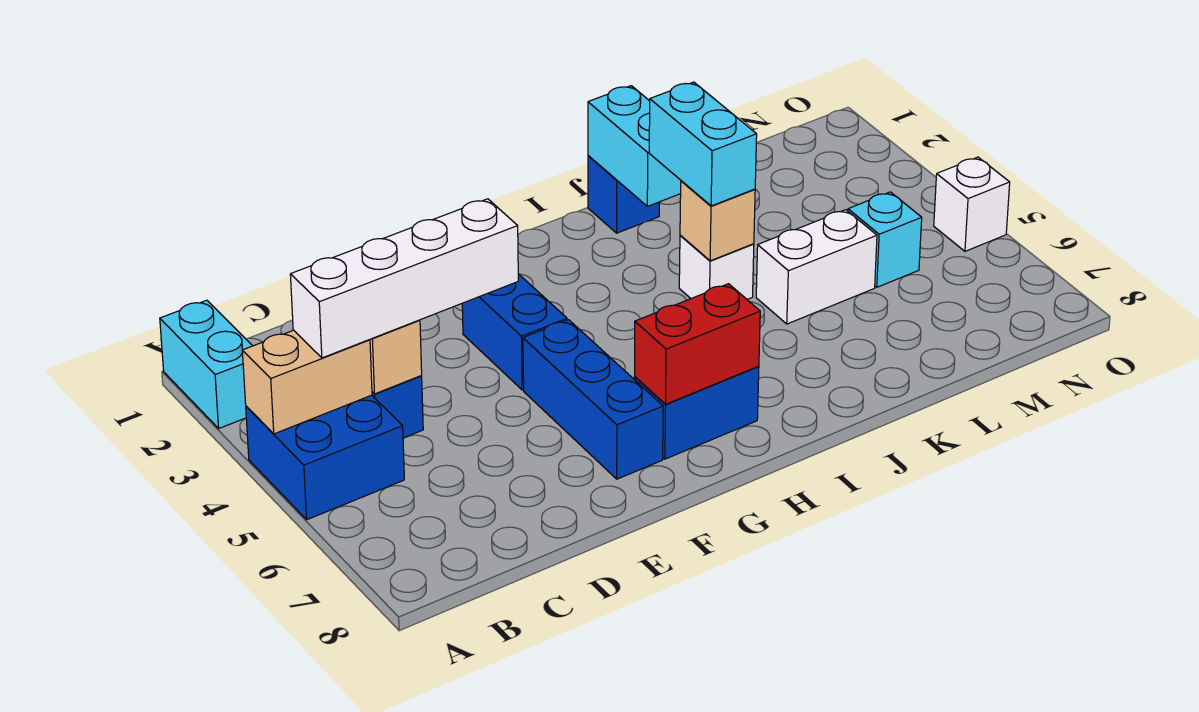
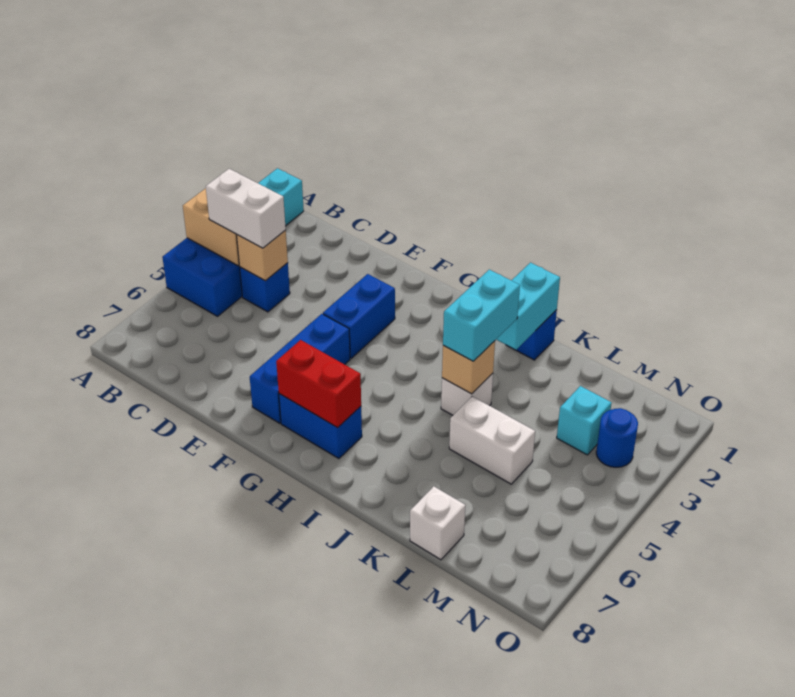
white 1x4 brick [290,199,518,358] -> white 1x2 brick [206,169,286,248]
cyan 1x1 brick [848,192,922,287] -> cyan 1x1 brick moved to [557,386,612,455]
none -> blue 1x1 round brick [596,408,638,467]
white 1x1 brick [934,157,1010,251] -> white 1x1 brick moved to [410,486,465,560]

